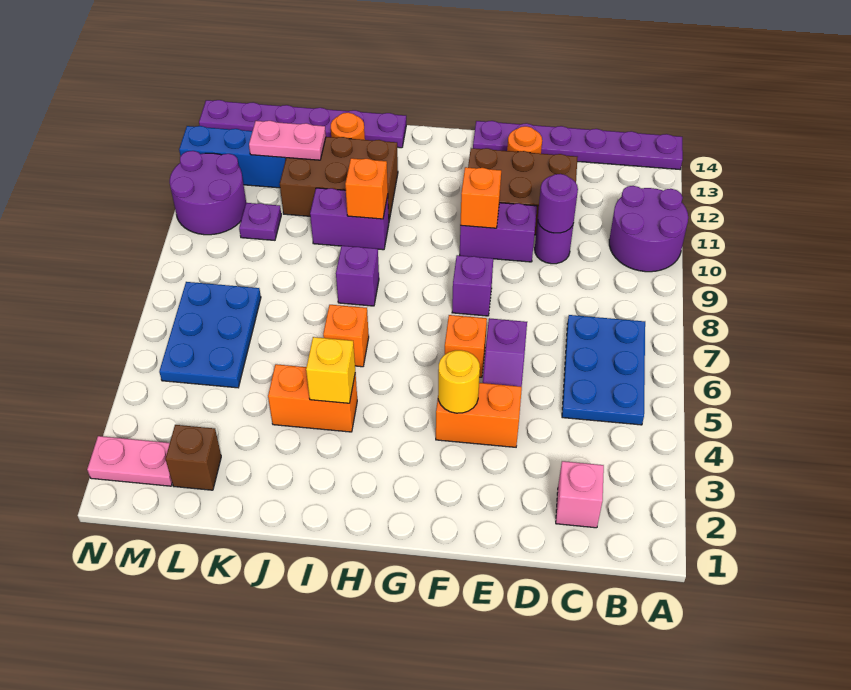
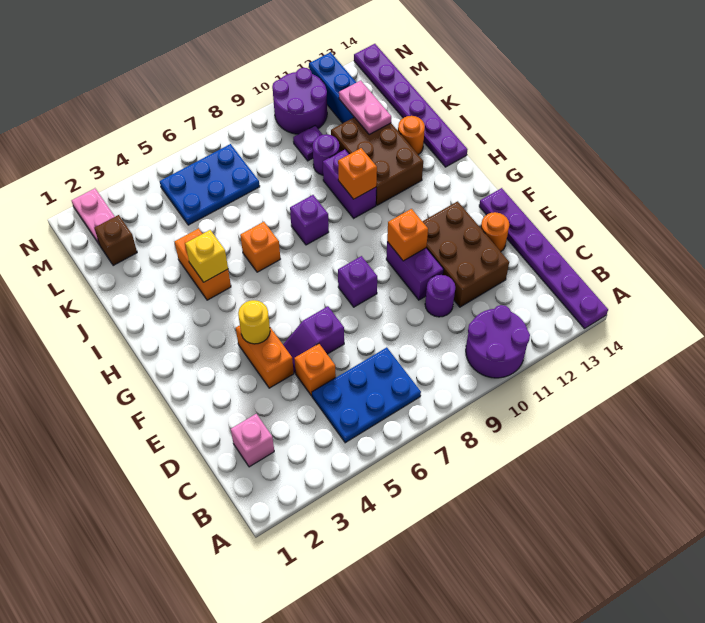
purple 1x1 round brick [538,174,578,233] -> purple 1x1 round brick moved to [313,134,339,175]
orange 1x1 brick [445,315,487,377] -> orange 1x1 brick moved to [294,344,336,396]

